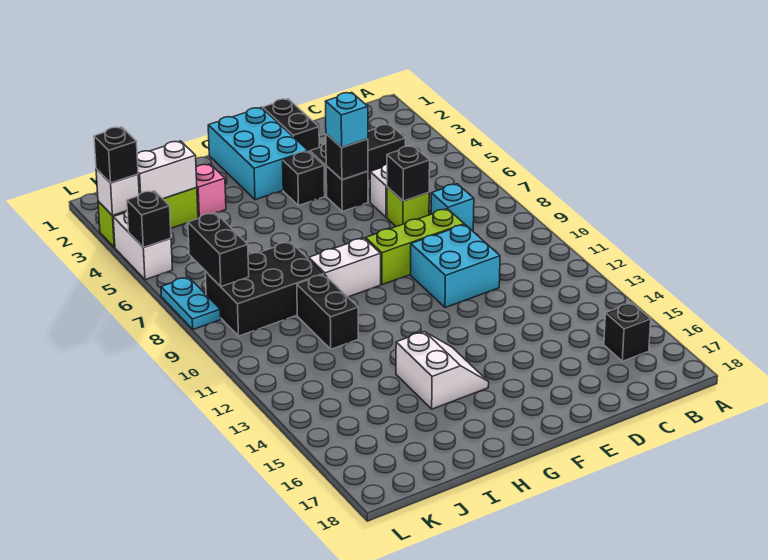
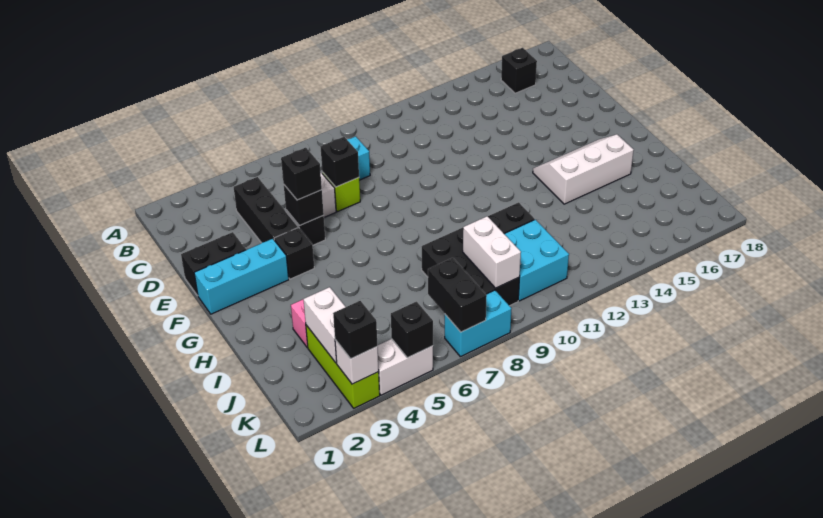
lime 1x3 brick [365,209,464,285] -> none
cyan 2x2 brick [411,225,500,308] -> cyan 2x2 brick moved to [505,220,569,301]
cyan 1x1 brick [325,92,368,147] -> black 1x1 brick [281,148,322,200]
cyan 2x3 brick [208,108,308,200] -> cyan 1x3 brick [194,239,289,314]
white 1x2 brick [309,238,381,297] -> white 1x2 brick moved to [463,216,521,288]
white 2x2 slope [396,332,489,409] -> white 2x3 slope [533,134,634,204]
black 1x2 brick [188,213,249,287] -> black 1x2 brick turned to [428,258,487,332]
cyan 1x2 plate [161,277,221,329] -> cyan 1x2 brick [445,290,511,357]

